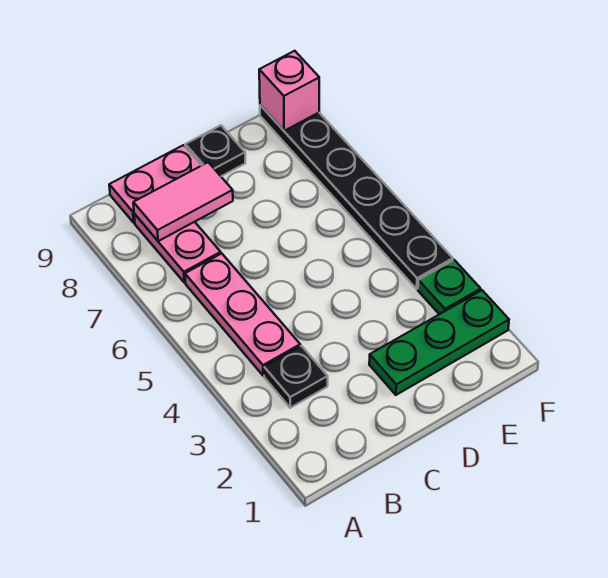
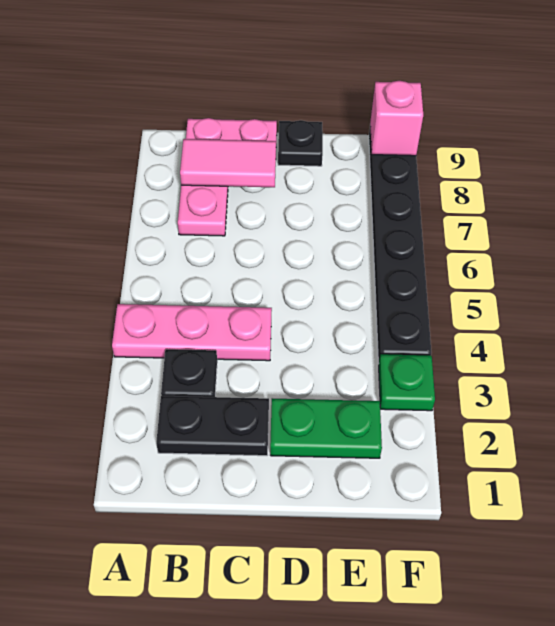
none -> black 1x2 plate [156,396,269,456]
pink 1x3 plate [185,253,300,376] -> pink 1x3 plate turned to [112,304,272,361]
green 1x3 plate [369,290,509,395] -> green 1x2 plate [270,398,382,458]

